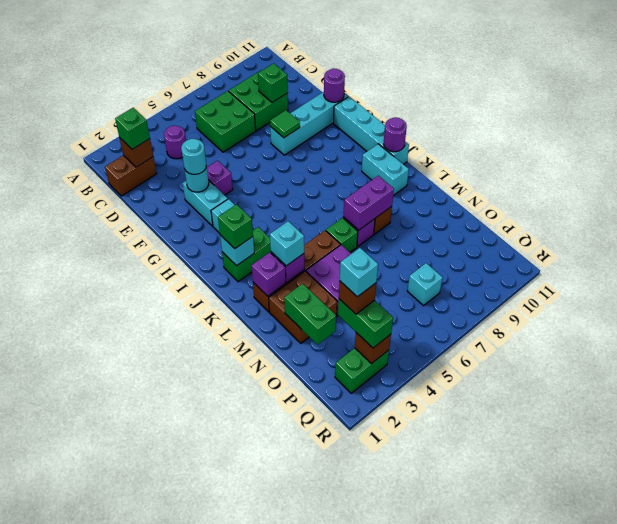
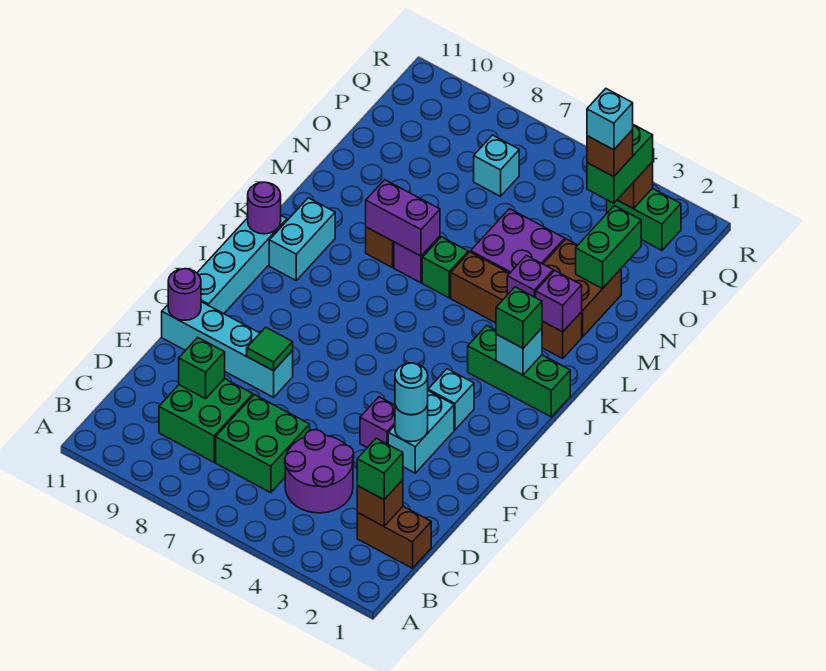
purple 1x1 round brick [164,126,186,159] -> purple 2x2 round brick [285,430,354,513]
green 1x2 brick [222,227,271,282] -> green 1x3 brick [468,326,570,417]
cyan 1x1 brick [270,221,304,266] -> none

